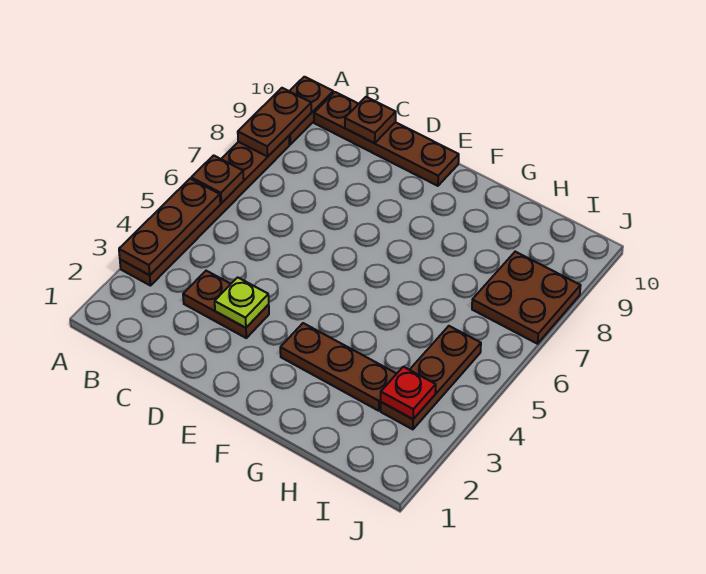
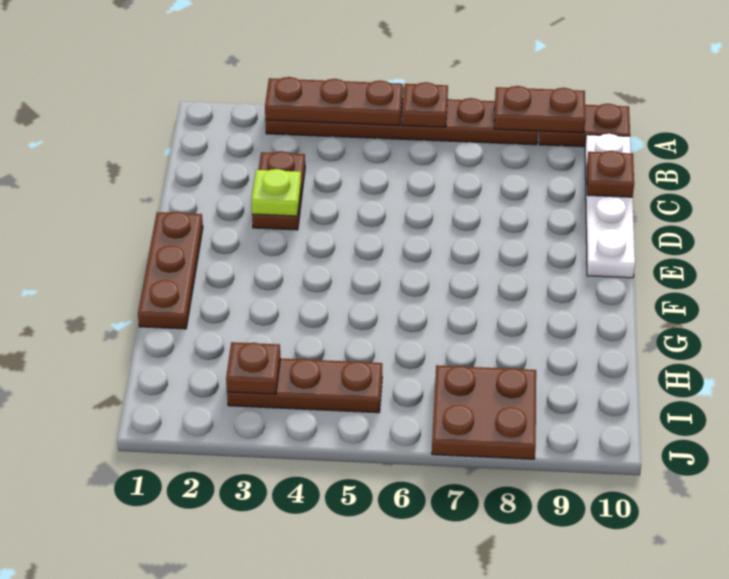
brown 1x4 plate [314,92,459,186] -> white 1x4 plate [585,134,635,278]
brown 1x3 plate [280,323,397,411] -> brown 1x3 plate moved to [138,212,203,329]
red 1x1 plate [381,367,436,419] -> brown 1x1 plate [226,342,280,394]

